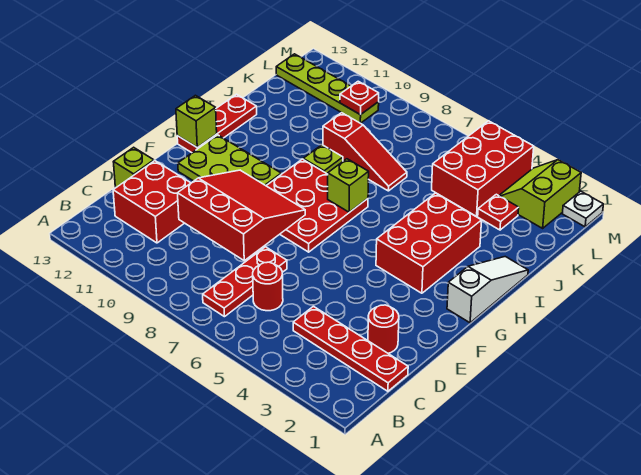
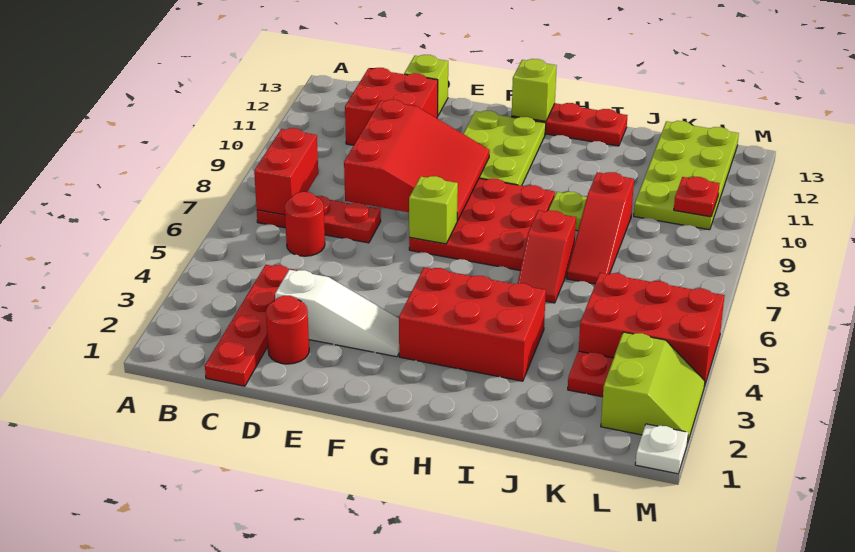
none -> red 1x2 brick [254,128,318,215]
white 1x3 slope [447,257,528,323] -> white 1x3 slope moved to [275,270,399,357]
lime 1x1 brick [328,159,369,212] -> lime 1x1 brick moved to [409,176,458,244]
none -> red 1x2 slope [518,210,576,303]
lime 2x2 slope [499,160,581,228] -> lime 2x2 slope turned to [601,332,705,444]
lime 1x4 plate [276,54,379,123] -> lime 2x4 plate [634,121,739,230]

